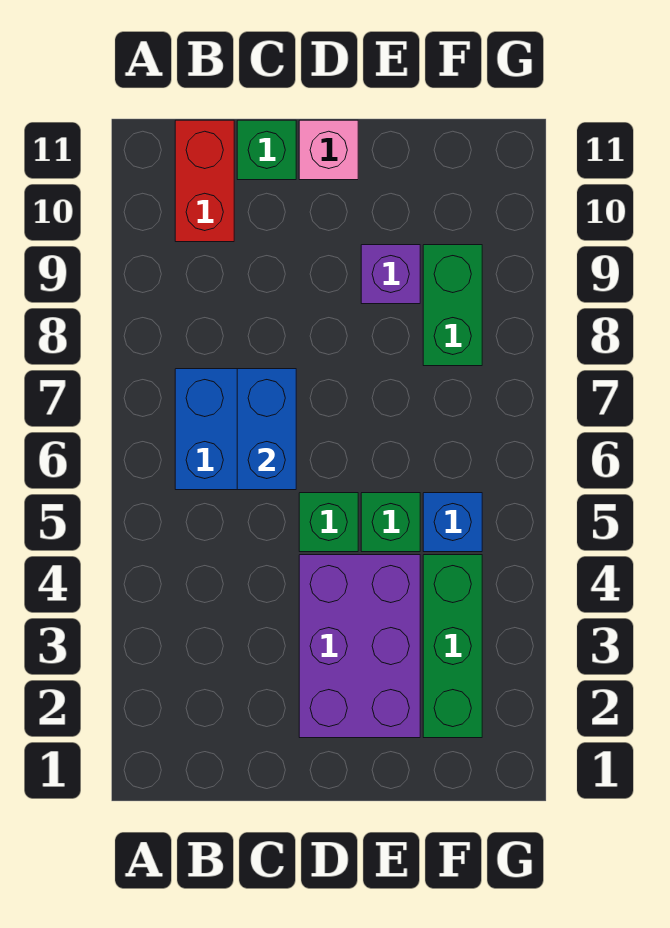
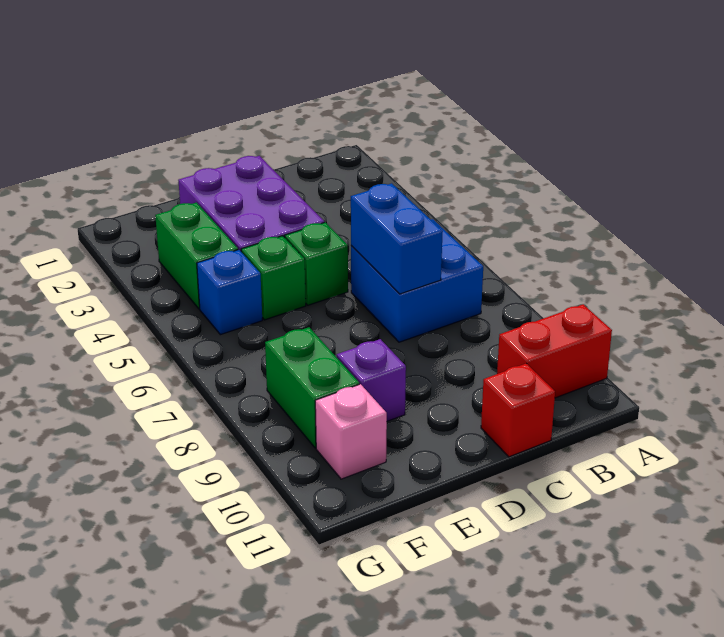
red 1x2 brick [175,120,234,242] -> red 1x2 brick turned to [497,304,612,398]
green 1x1 brick [237,120,296,180] -> red 1x1 brick [481,363,555,457]
pink 1x1 brick [299,120,358,180] -> pink 1x1 brick moved to [315,384,387,479]
green 1x3 brick [423,555,482,738] -> green 1x2 brick [155,203,238,309]

